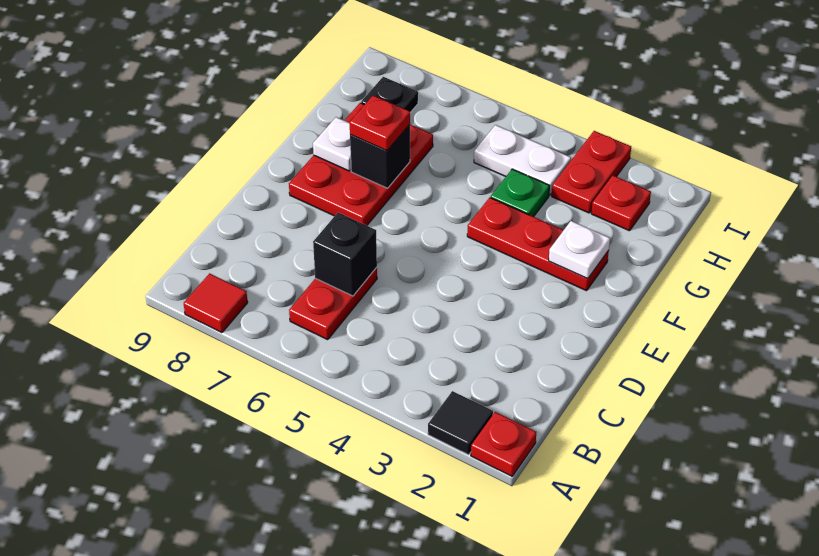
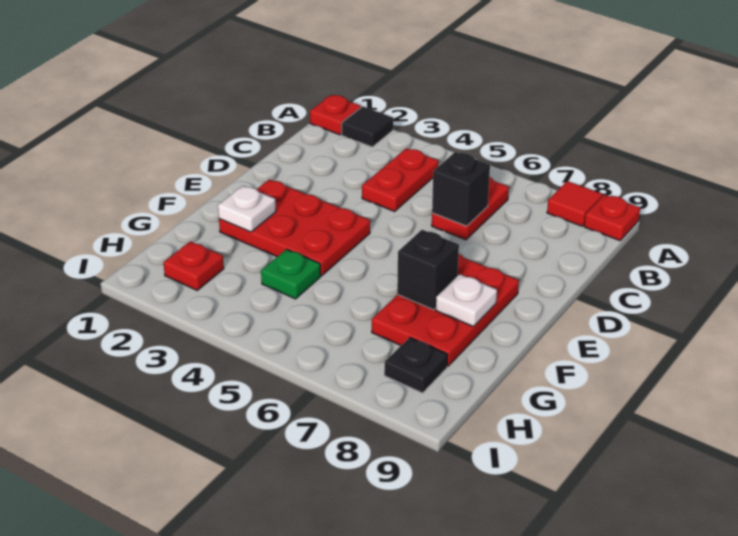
red 1x3 plate [467,198,609,291] -> red 2x3 plate [219,179,370,276]
red 1x1 plate [350,95,410,151] -> red 1x1 plate moved to [584,195,640,241]
red 1x2 plate [552,131,631,213] -> red 1x2 plate moved to [362,148,439,211]
white 1x2 plate [474,125,571,196] -> none

